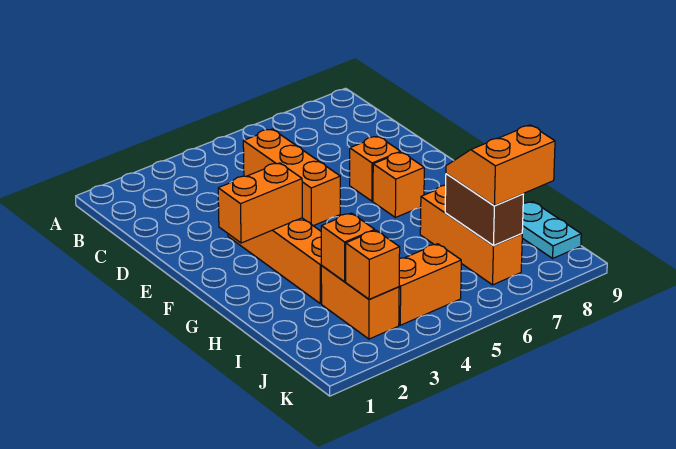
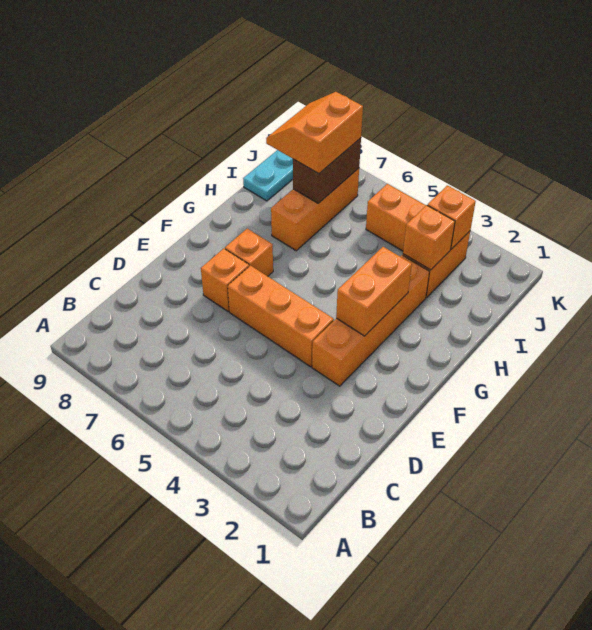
orange 1x3 brick [243,129,340,226] -> orange 1x3 brick turned to [228,265,334,367]
orange 1x2 brick [218,163,302,243] -> orange 1x2 brick turned to [336,247,412,336]
orange 2x2 slope [446,125,555,206] -> orange 2x2 slope turned to [266,92,363,174]

